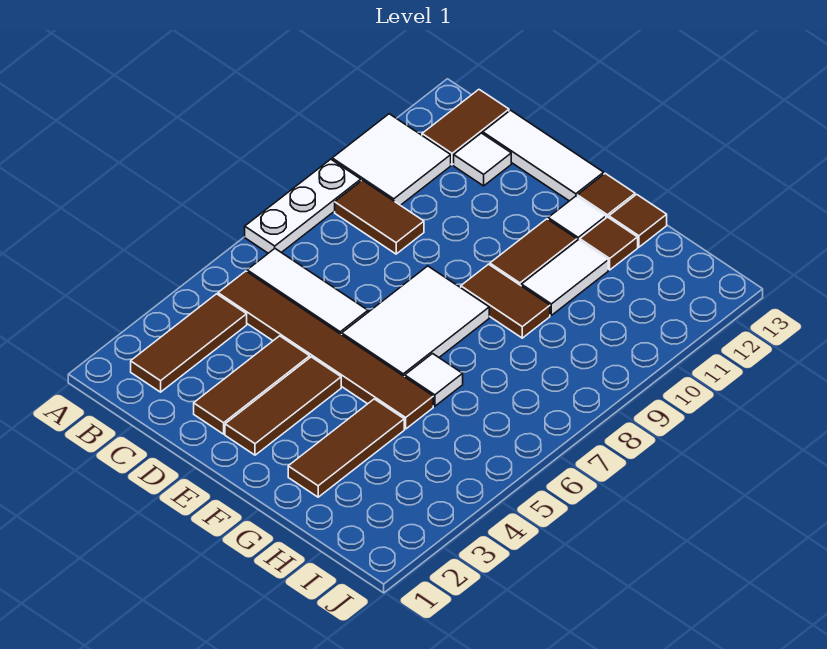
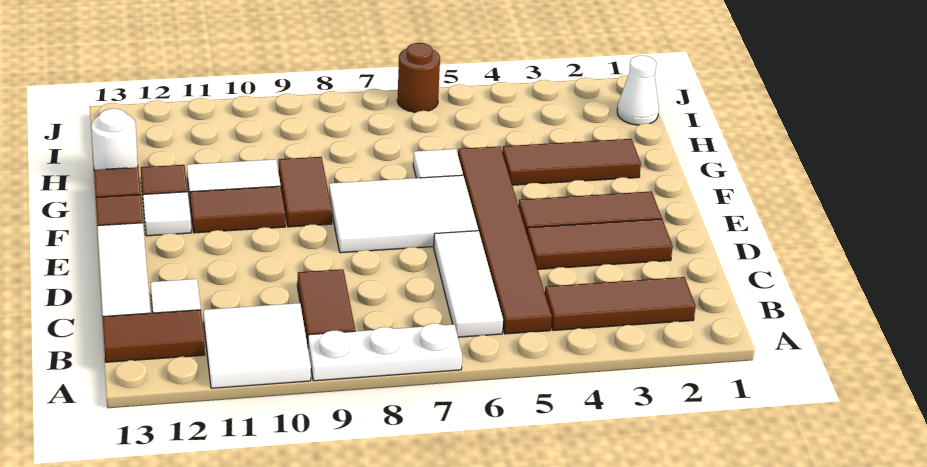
none -> white 1x1 round brick [91,109,138,170]
none -> white 1x1 cone [617,56,659,125]
none -> brown 1x1 round brick [397,43,440,112]

